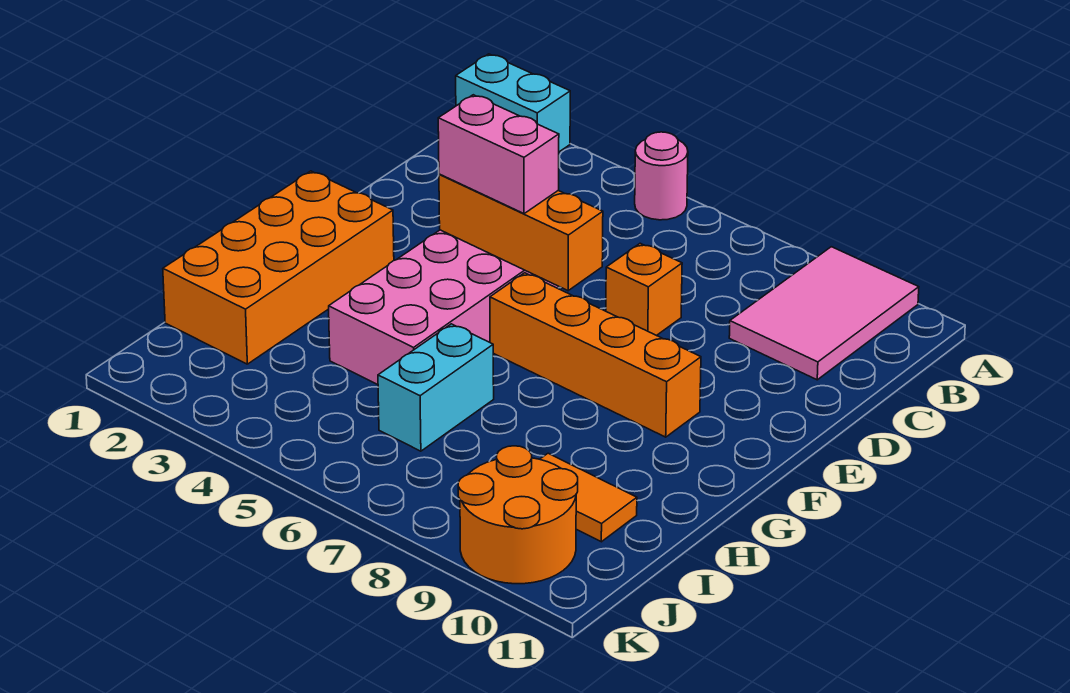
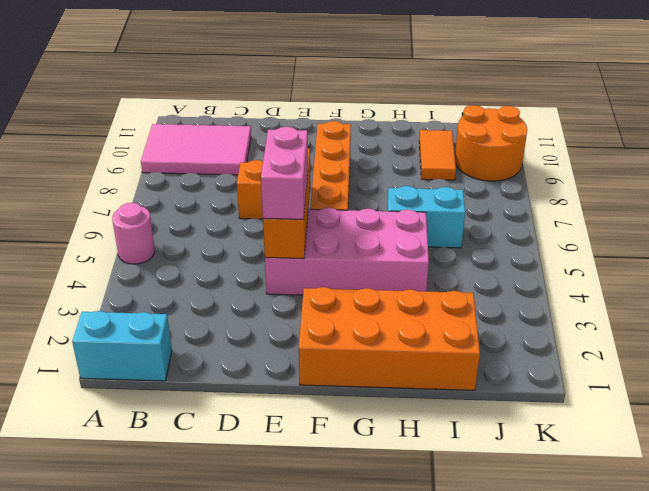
cyan 1x2 brick [456,54,570,152] -> cyan 1x2 brick turned to [72,311,172,381]

